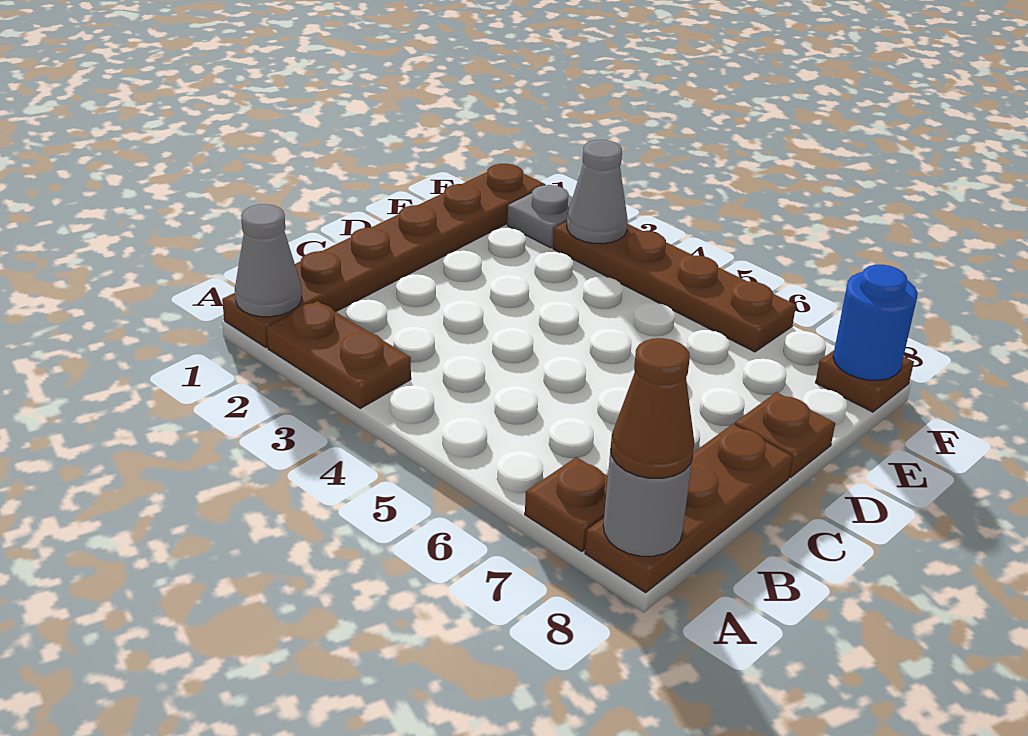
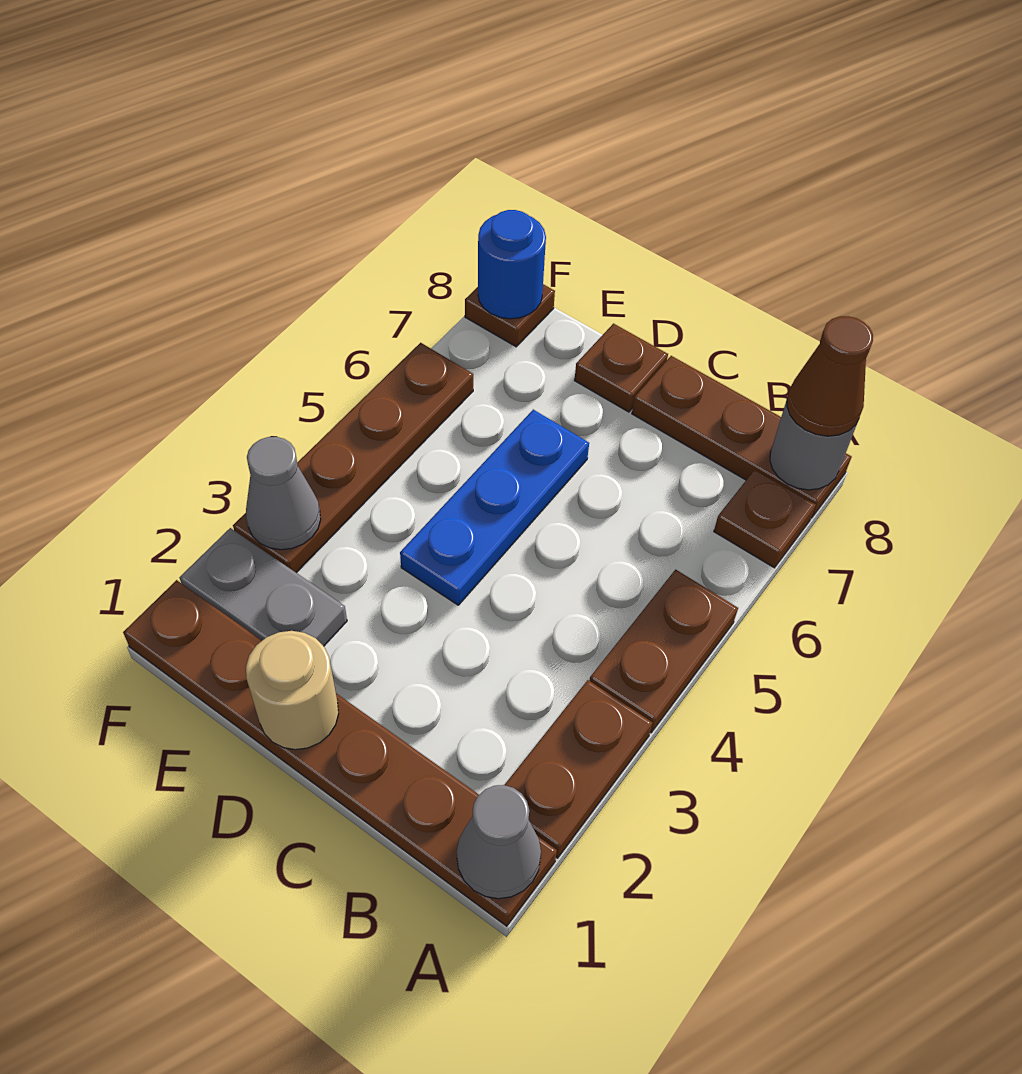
none -> brown 1x2 plate [589,570,738,733]
none -> tan 1x1 round brick [246,631,339,750]
none -> blue 1x3 plate [400,410,589,605]
grey 1x1 plate [507,185,573,248] -> grey 1x2 plate [180,528,347,646]

